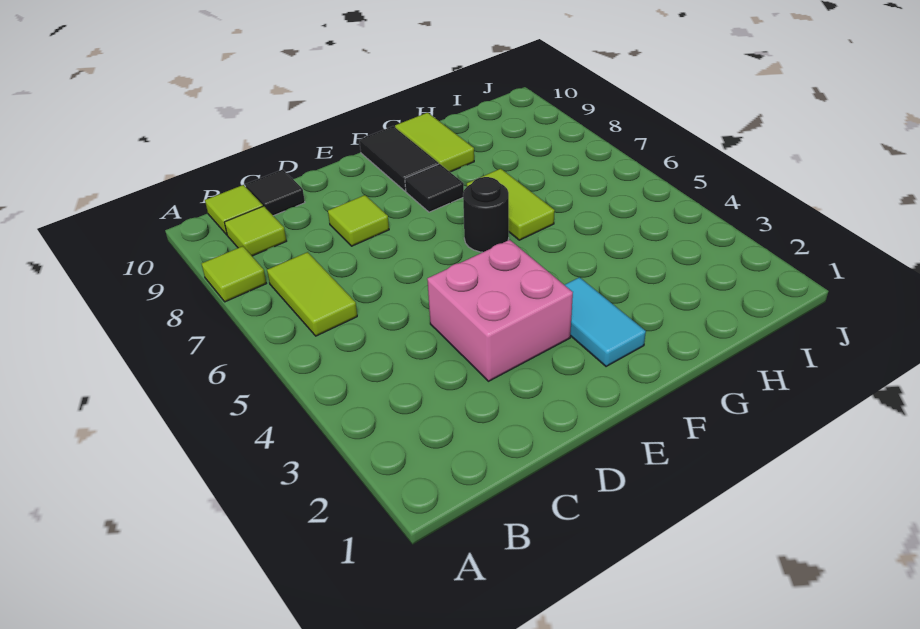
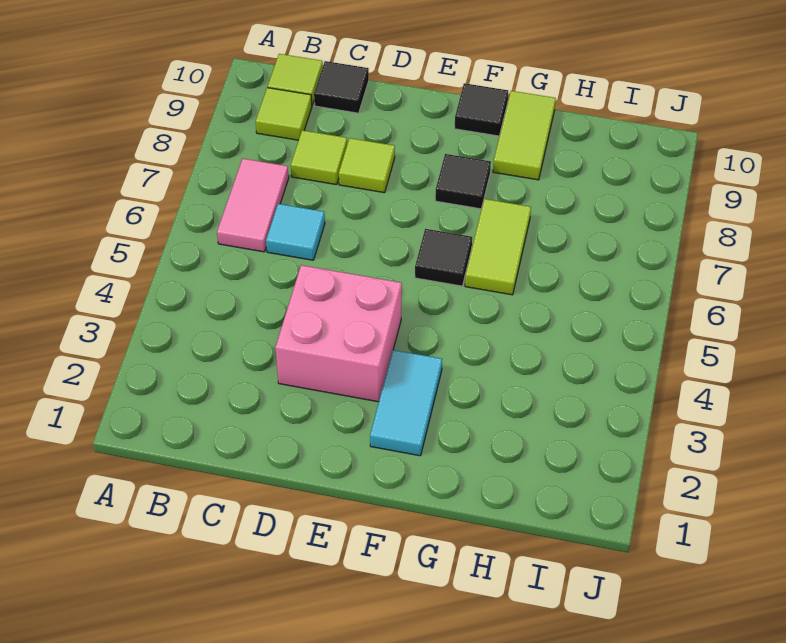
lime 1x1 tile [202,246,266,302] -> lime 1x1 tile moved to [291,130,347,185]
lime 1x2 tile [267,252,357,336] -> pink 1x2 tile [217,159,289,252]
none -> cyan 1x1 tile [266,204,325,260]
black 1x1 round brick [463,177,509,252] -> black 1x1 tile [415,229,472,286]
black 1x2 tile [360,126,439,191] -> black 1x1 tile [455,83,508,136]

